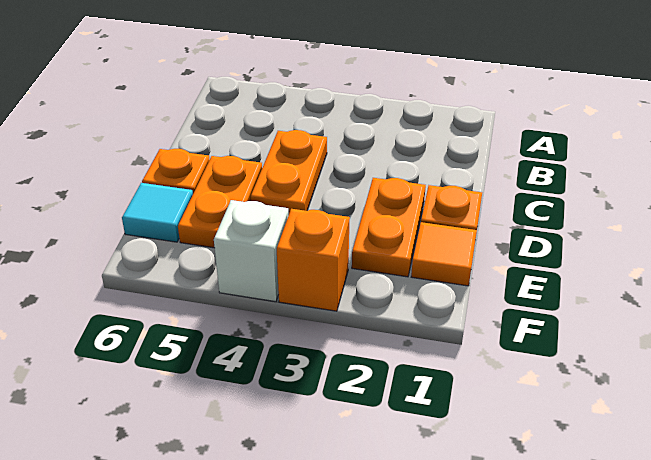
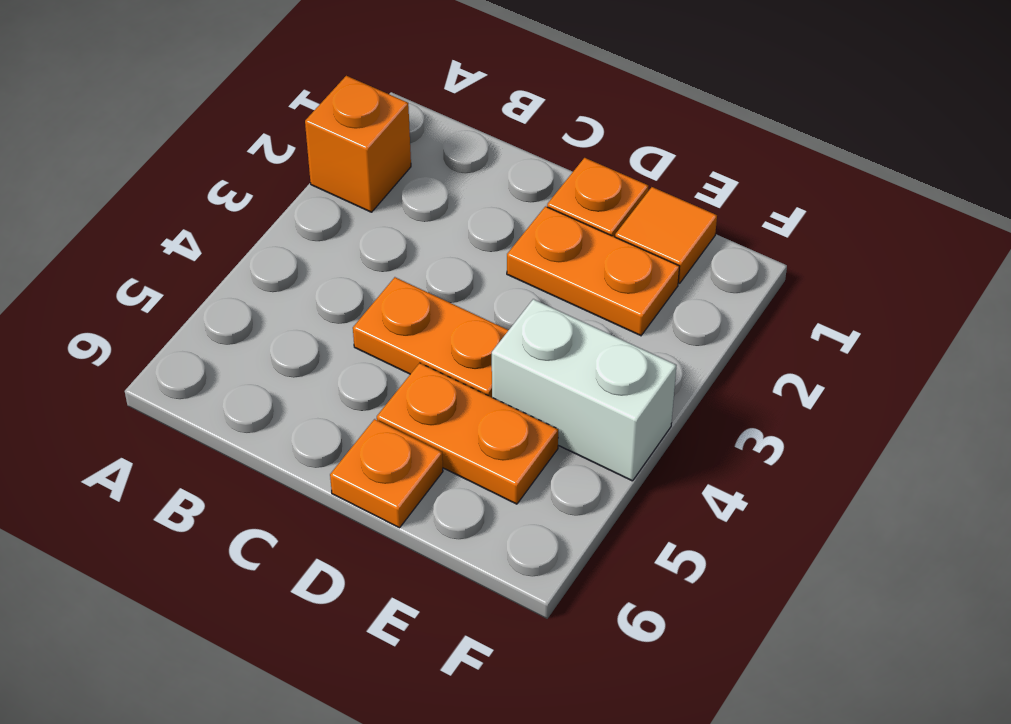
cyan 1x1 tile [122,183,193,242] -> none
orange 1x1 brick [277,209,350,311] -> orange 1x1 brick moved to [305,76,411,212]
white 1x1 brick [214,200,288,302] -> white 1x2 brick [492,299,677,481]

